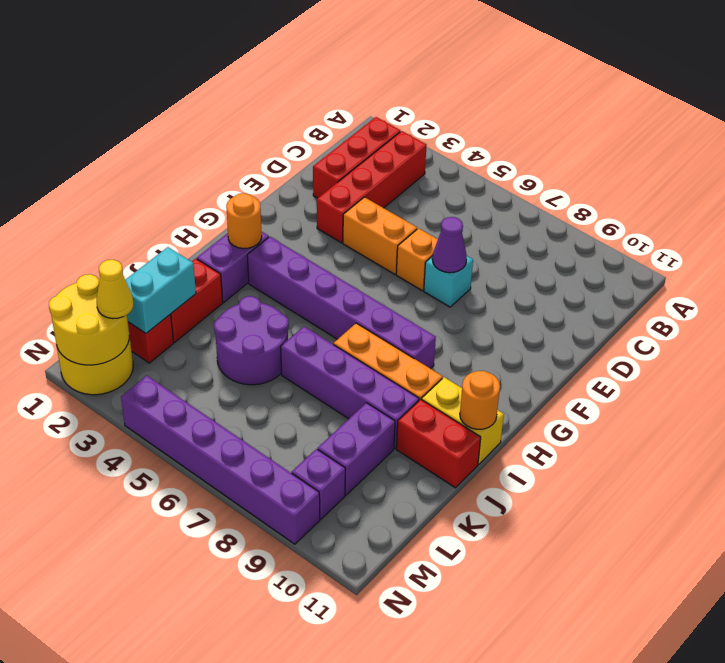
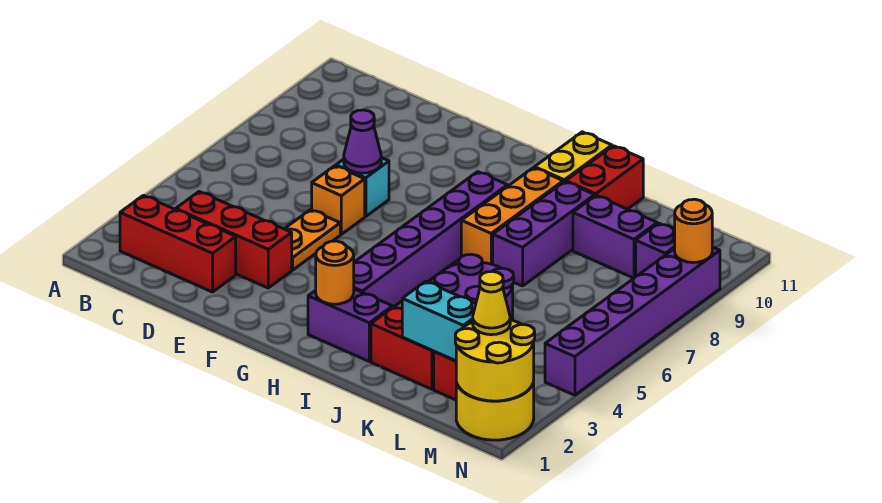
red 1x4 brick [317,131,427,243] -> red 1x3 brick [176,192,292,288]
orange 1x2 brick [343,197,417,274] -> orange 1x2 plate [285,210,340,270]
orange 1x1 round brick [460,371,500,429] -> orange 1x1 round brick moved to [675,199,712,263]
purple 1x4 brick [281,327,419,449] -> purple 1x3 brick [493,182,595,286]

